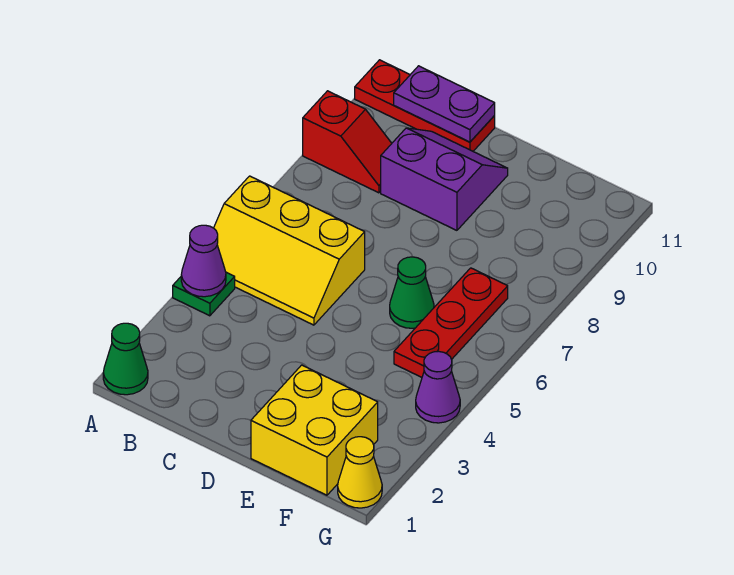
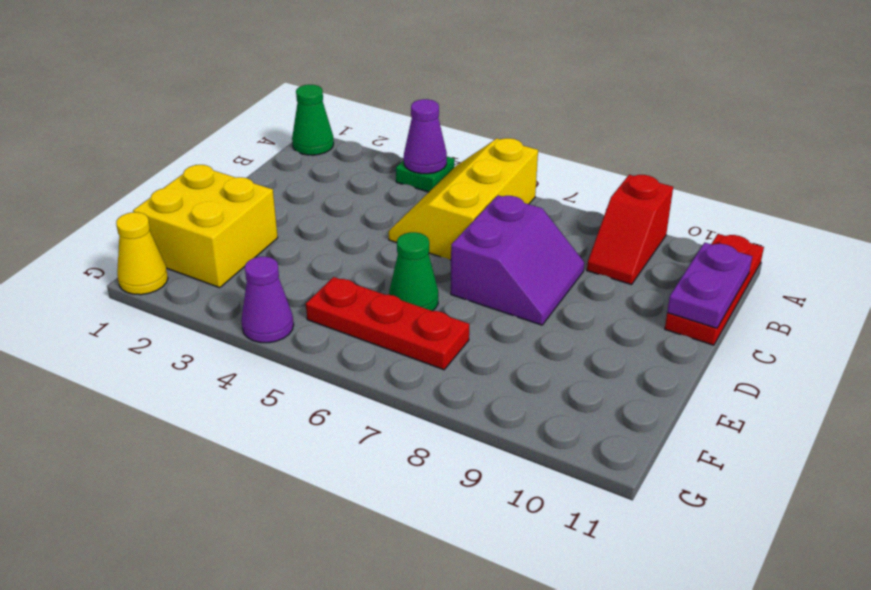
purple 2x2 slope [381,128,508,230] -> purple 2x2 slope moved to [451,195,584,325]

